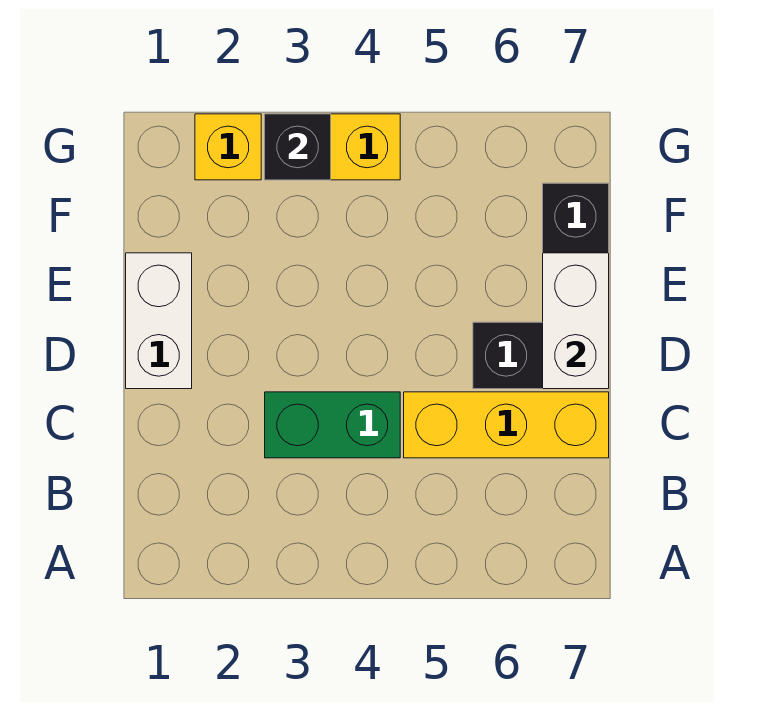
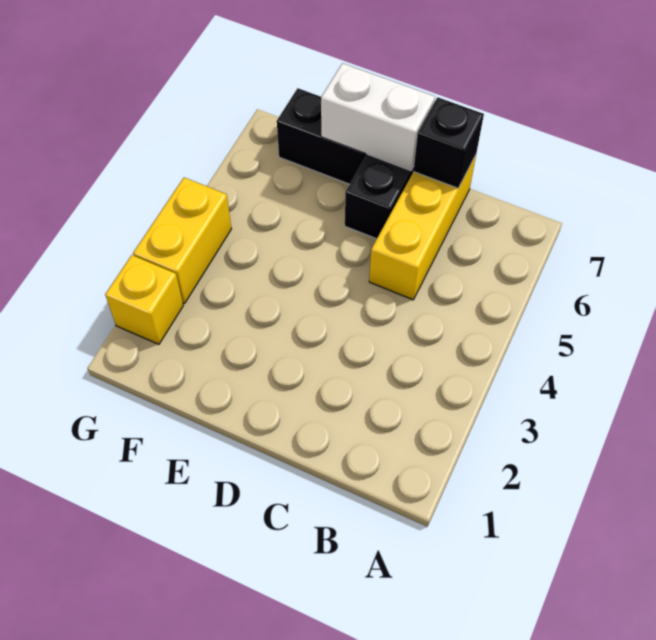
green 1x2 brick [265,392,400,458] -> none
white 1x2 brick [126,253,192,389] -> none
black 1x1 brick [265,114,331,180] -> black 1x1 brick moved to [413,97,484,188]

